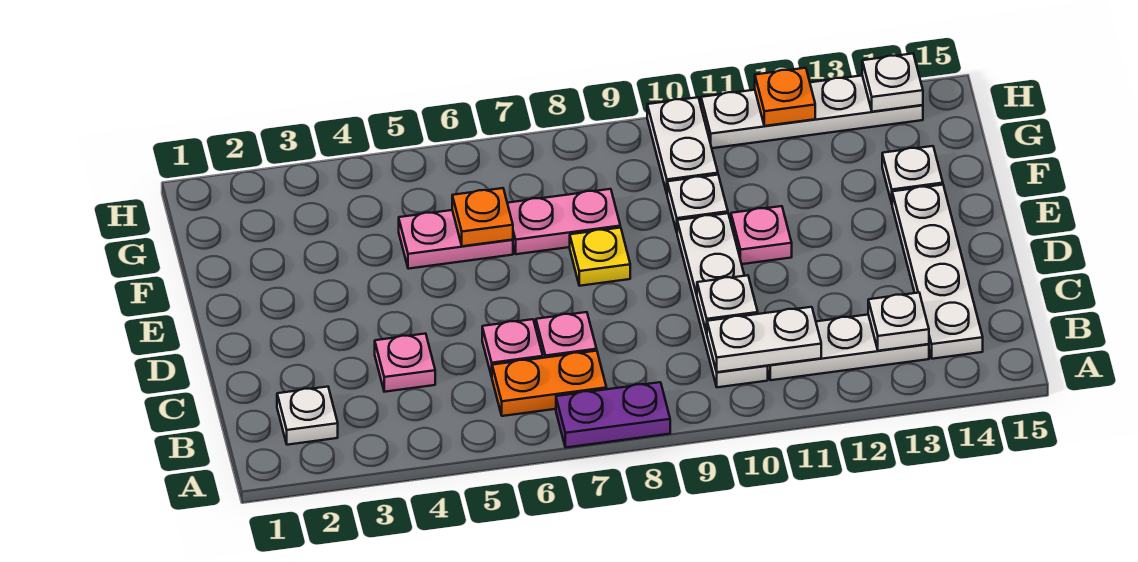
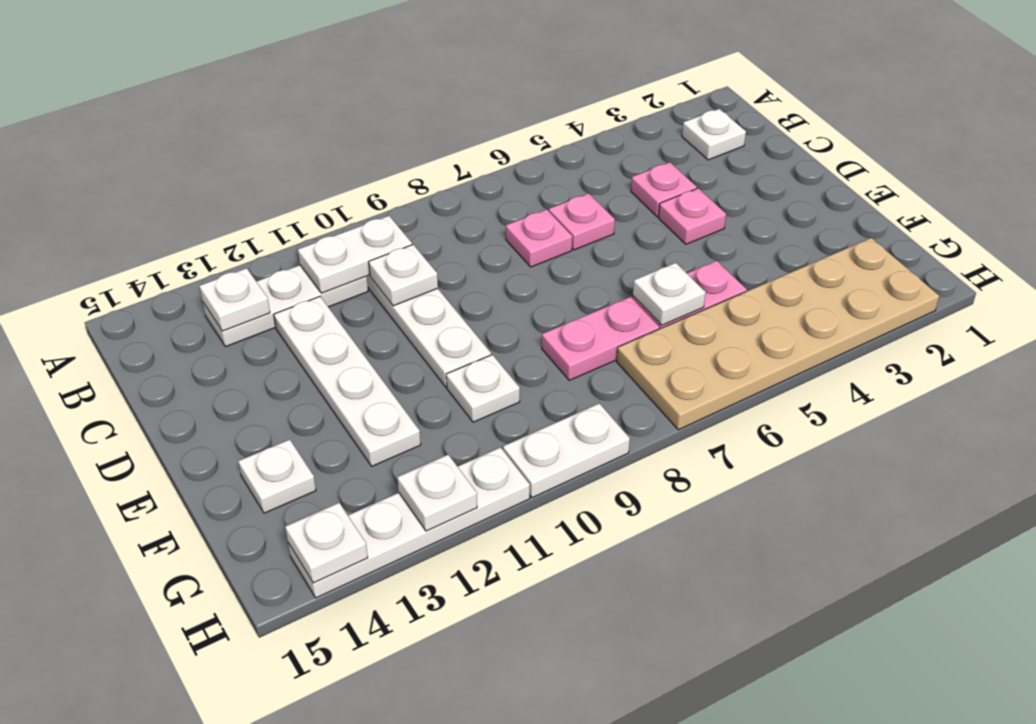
purple 1x2 plate [556,382,670,447] -> none
orange 1x2 plate [492,351,607,416] -> none
white 1x4 plate [892,185,983,359] -> white 1x4 plate moved to [274,297,421,466]
yellow 1x1 plate [570,228,630,286] -> none
pink 1x1 plate [731,206,792,264] -> pink 1x1 plate moved to [658,188,726,244]
orange 1x1 plate [452,188,513,246] -> white 1x1 plate [633,263,706,325]
none -> tan 2x6 plate [617,238,939,430]
white 1x2 plate [647,97,718,193] -> white 1x2 plate turned to [503,403,630,498]
orange 1x1 plate [755,68,815,126] -> white 1x1 plate [397,455,477,531]

